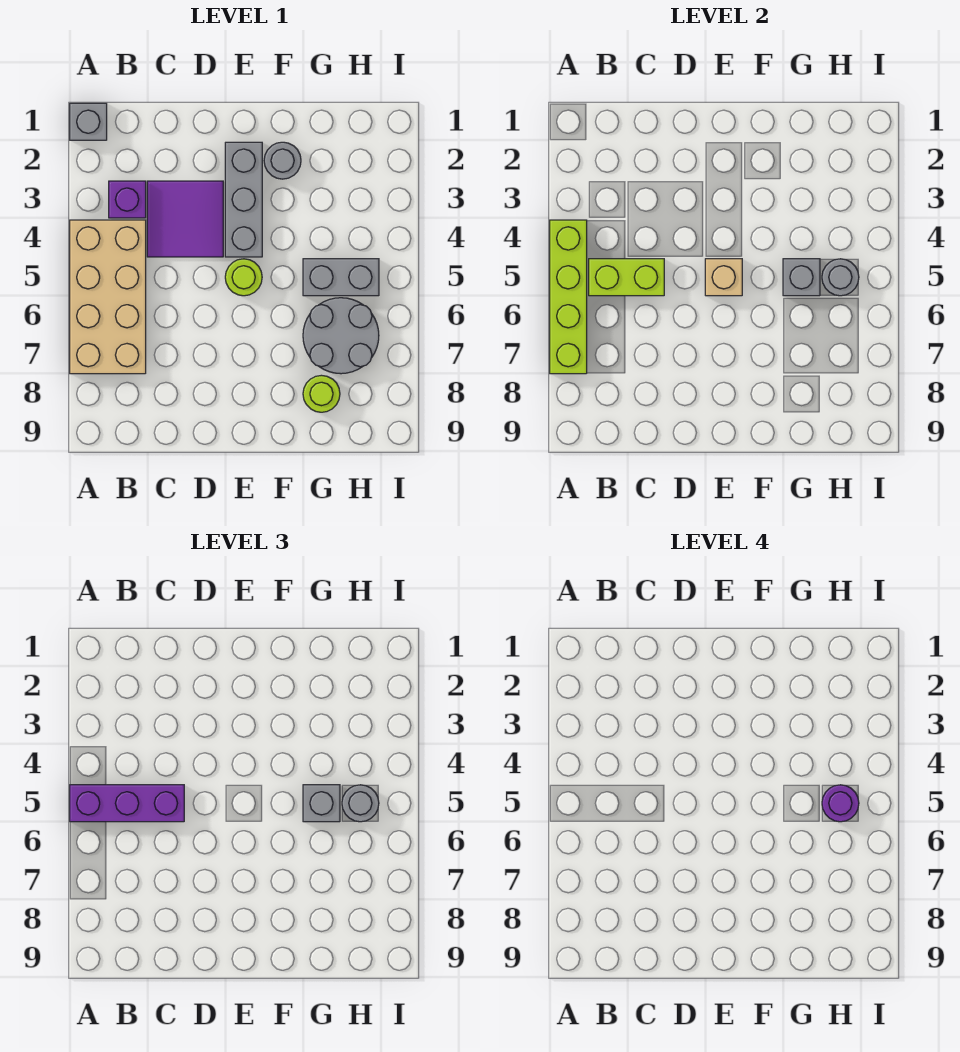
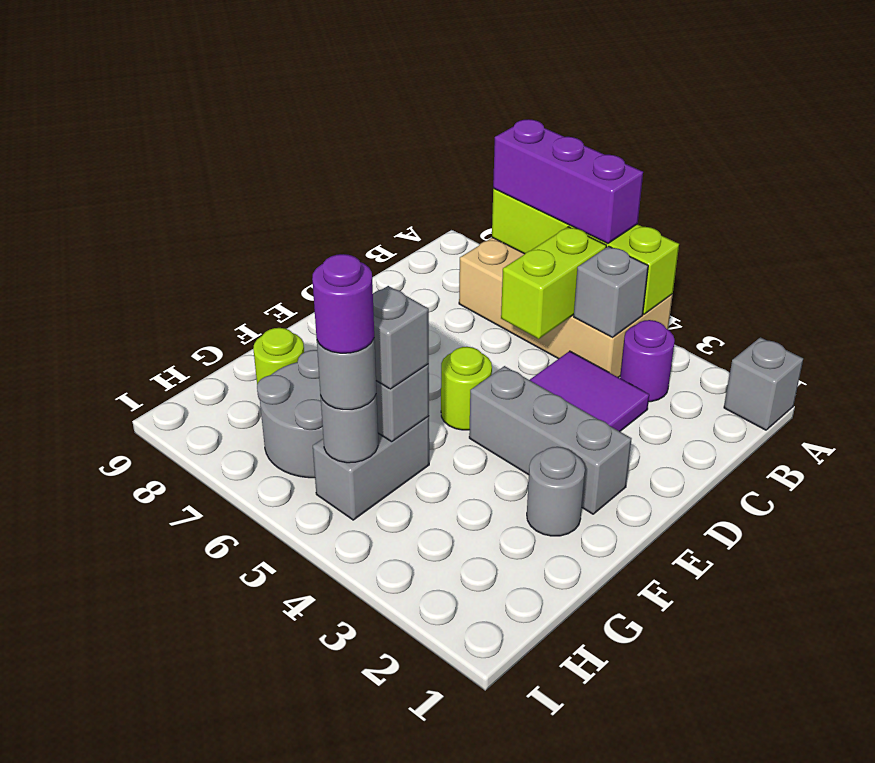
purple 1x3 brick [70,785,184,822] -> purple 1x3 brick turned to [493,119,643,243]
purple 1x1 brick [109,181,146,218] -> purple 1x1 round brick [620,320,675,402]
none -> grey 1x1 brick [574,246,648,337]
tan 1x1 brick [705,259,742,296] -> none

